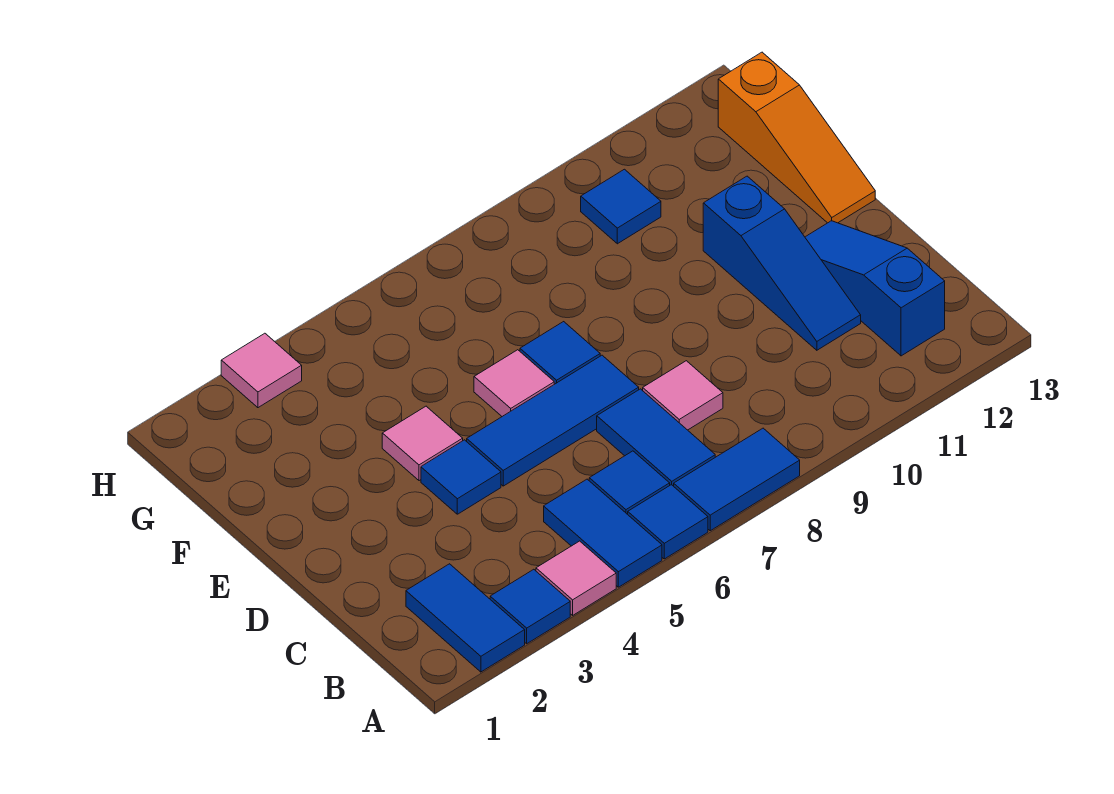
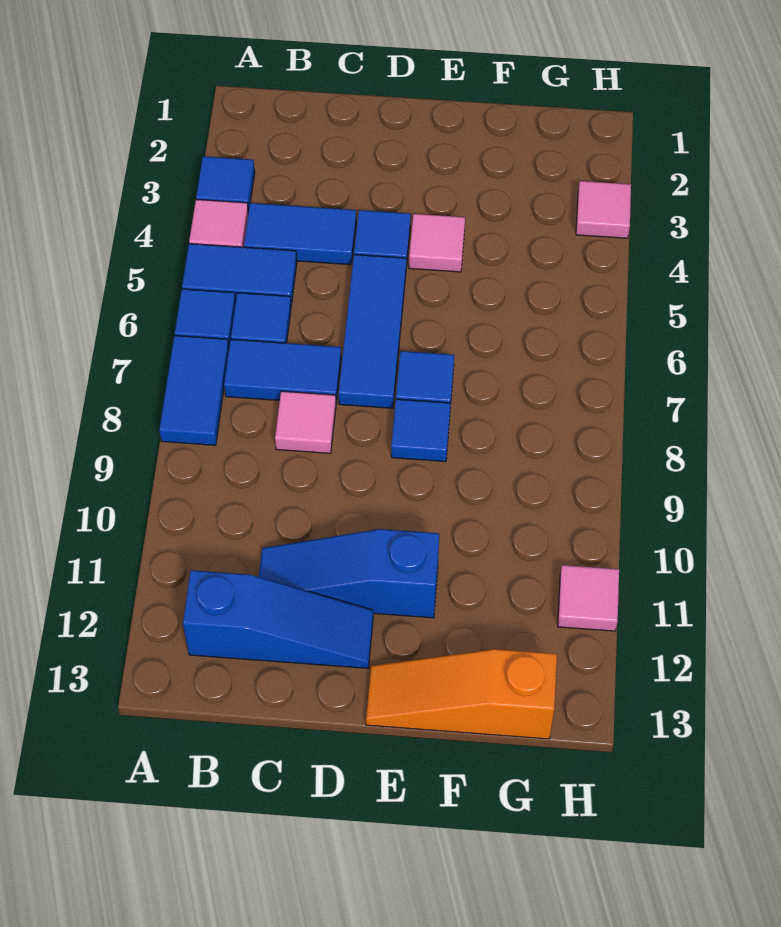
blue 1x2 tile [406,564,525,672] -> blue 1x2 tile moved to [244,203,356,265]
pink 1x1 tile [474,350,554,416] -> pink 1x1 tile moved to [558,565,619,631]
blue 1x1 tile [581,169,661,244] -> blue 1x1 tile moved to [391,399,451,462]

